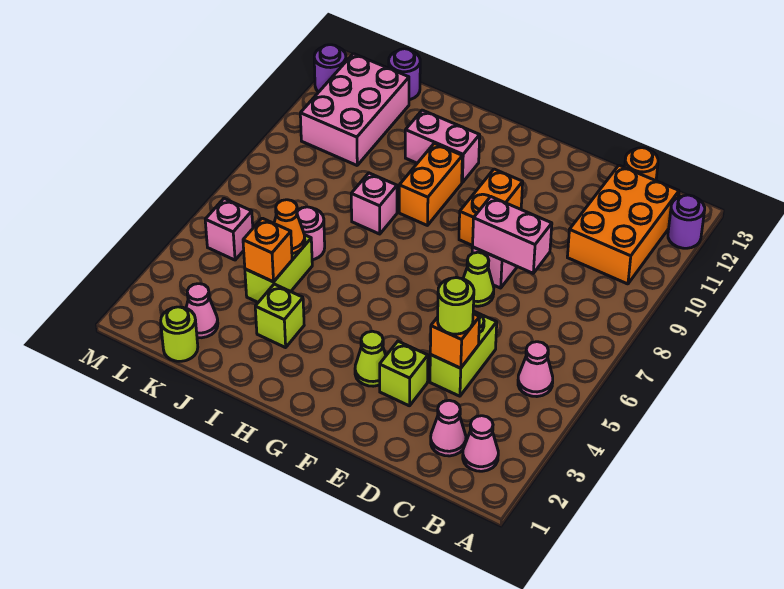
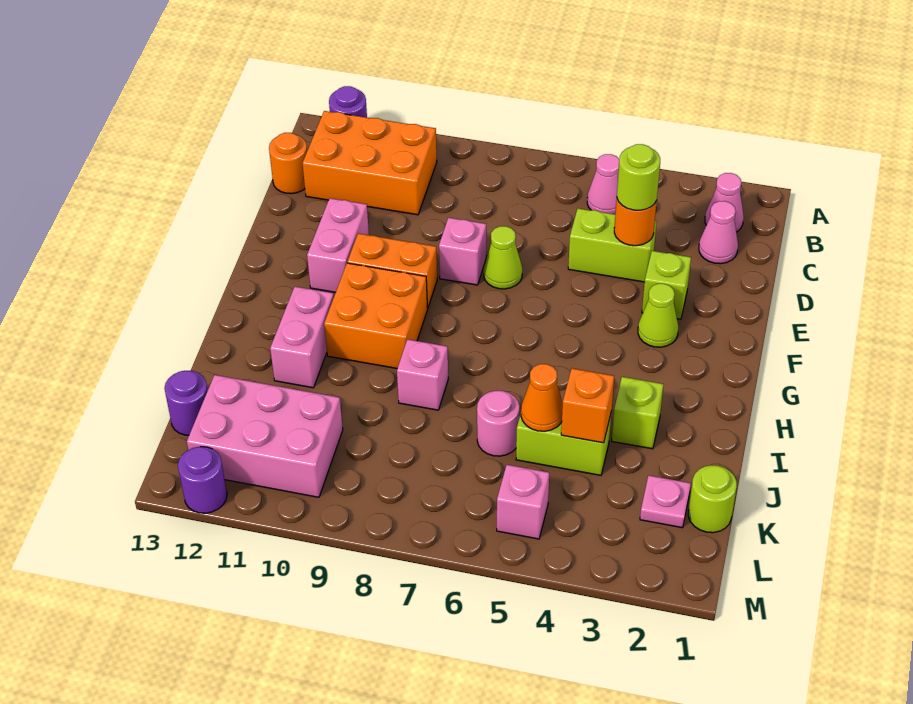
orange 1x1 brick [430,314,480,368] -> orange 1x1 round brick [614,199,657,246]
pink 1x2 brick [473,197,552,273] -> pink 1x2 brick moved to [307,198,369,292]
orange 1x2 brick [399,143,462,226] -> orange 2x2 brick [324,263,428,368]
pink 1x1 cone [186,284,218,338] -> pink 1x1 plate [640,476,691,528]

